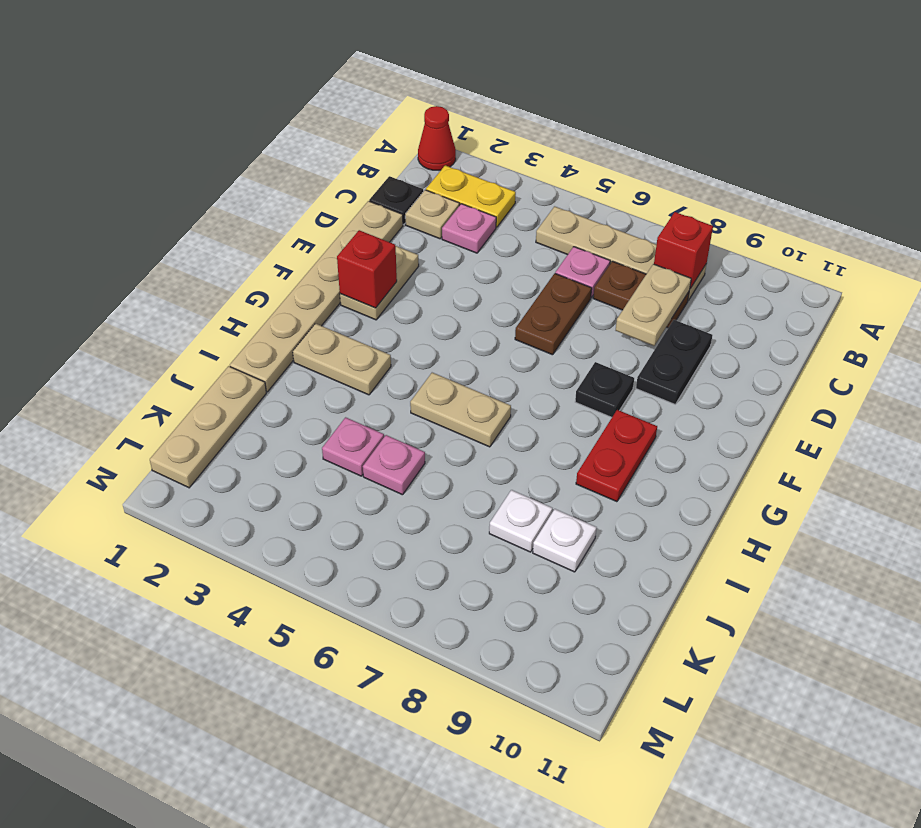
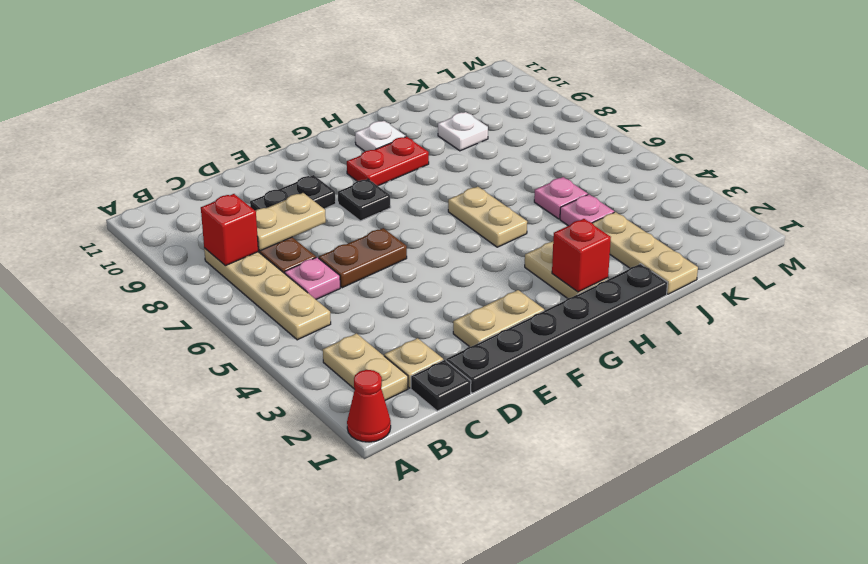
yellow 1x2 plate [426,165,516,227] -> tan 1x2 plate [323,333,408,400]
pink 1x1 plate [442,204,496,253] -> none
tan 1x6 plate [230,201,403,392] -> black 1x6 plate [446,264,668,393]
red 1x1 brick [337,230,397,308] -> red 1x1 brick moved to [552,219,611,292]
tan 1x3 plate [150,366,266,488] -> tan 1x3 plate turned to [593,212,698,294]
white 1x1 plate [489,490,552,552] -> white 1x1 plate moved to [355,121,406,151]

